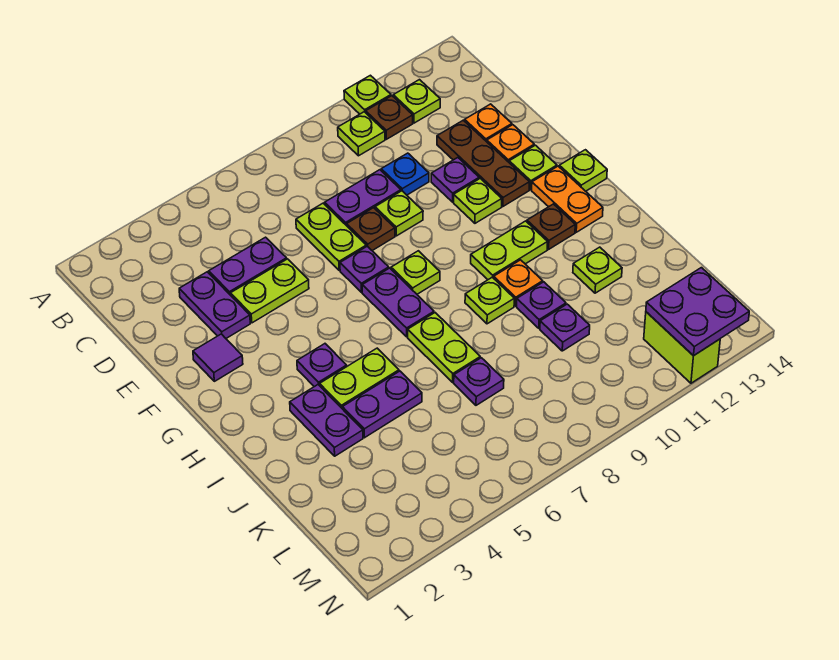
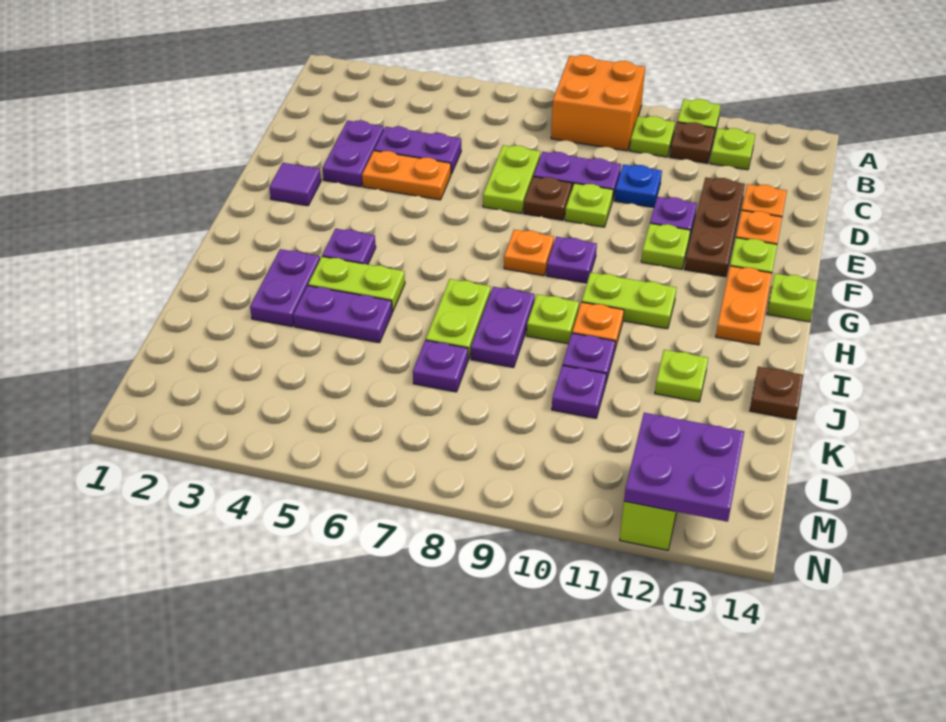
none -> orange 2x2 brick [551,55,645,151]
lime 1x2 plate [230,259,309,323] -> orange 1x2 plate [362,151,451,200]
purple 1x1 plate [340,246,389,292] -> purple 1x1 plate moved to [547,237,597,283]
purple 1x2 plate [362,268,434,337] -> purple 1x2 plate moved to [471,287,535,368]
lime 1x1 plate [391,251,440,294] -> orange 1x1 plate [504,230,554,276]
brown 1x1 plate [527,204,575,249] -> brown 1x1 plate moved to [750,367,803,420]

